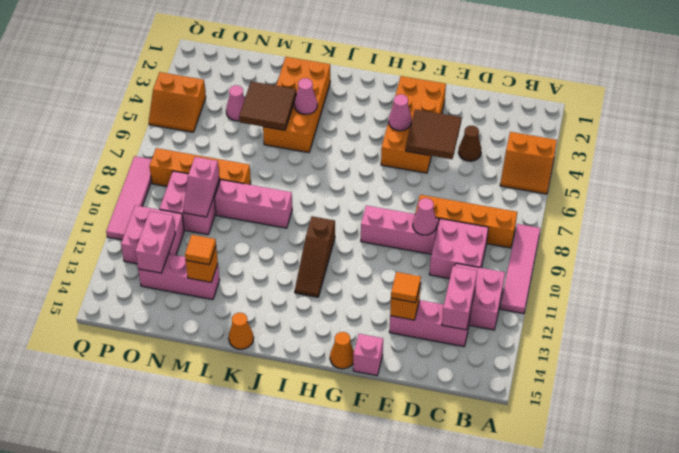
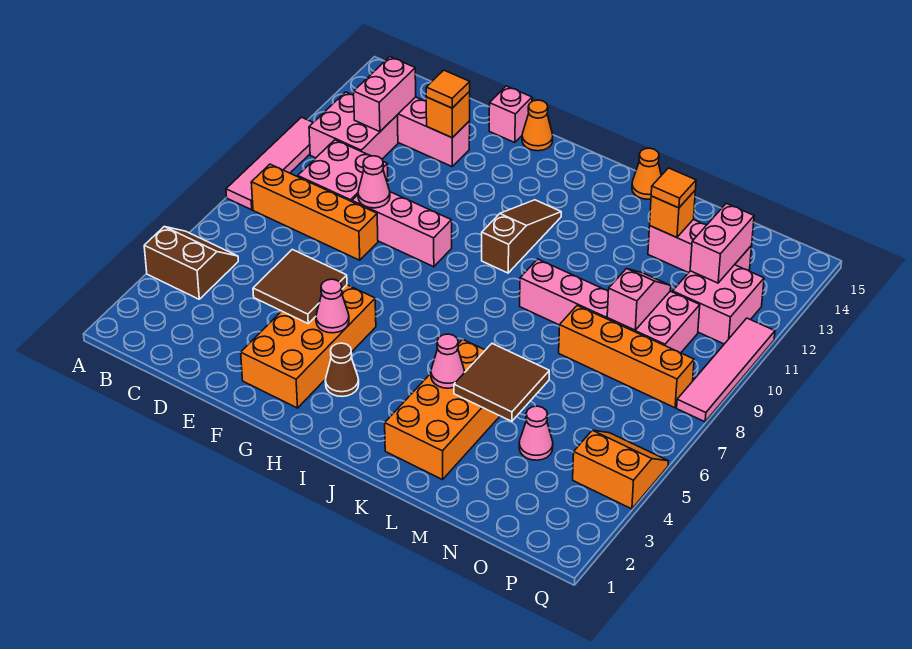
orange 2x2 slope [500,132,557,194] -> brown 2x2 slope [144,227,238,299]
brown 1x1 cone [458,126,481,161] -> brown 1x1 cone moved to [325,343,359,397]

